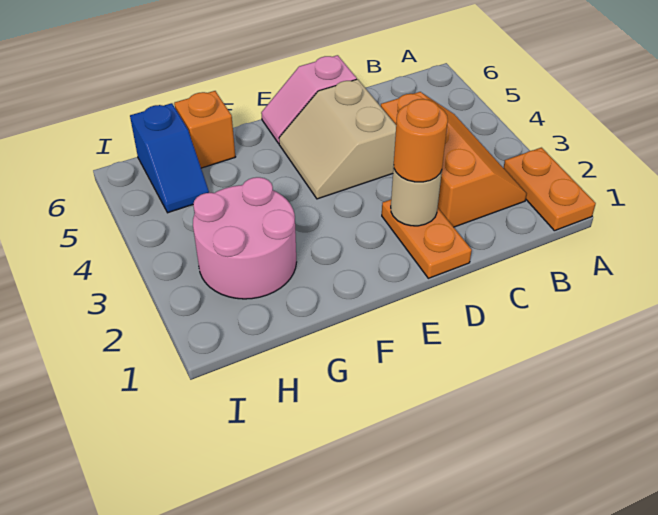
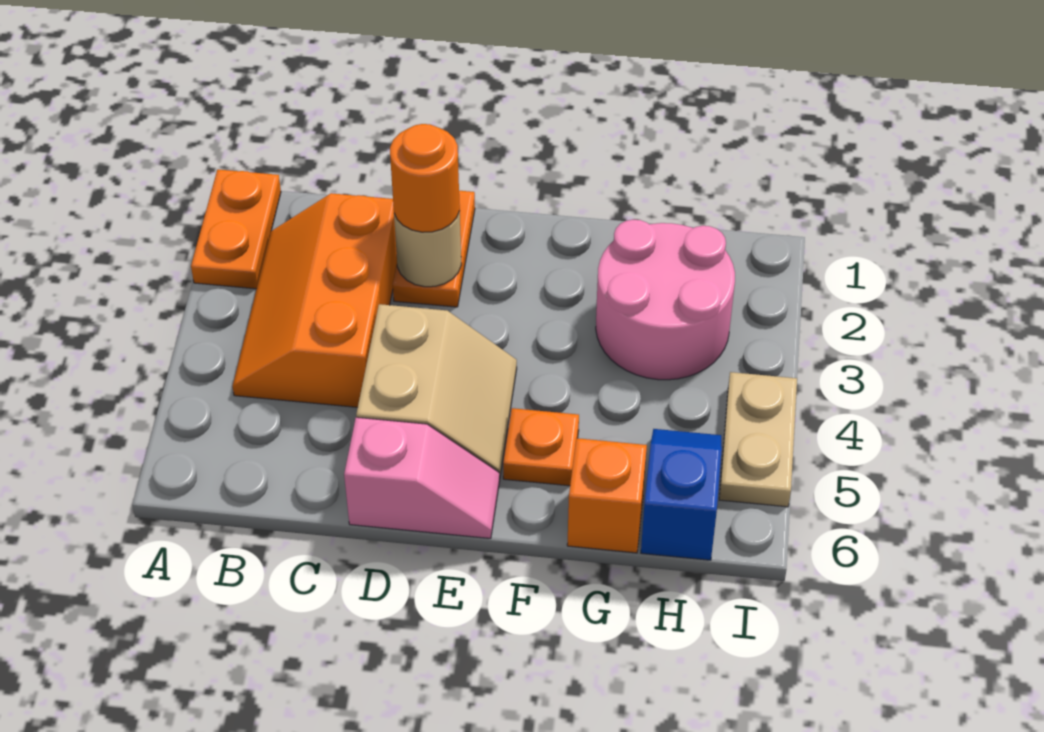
none -> orange 1x1 plate [503,408,579,486]
none -> tan 1x2 plate [719,372,797,507]

